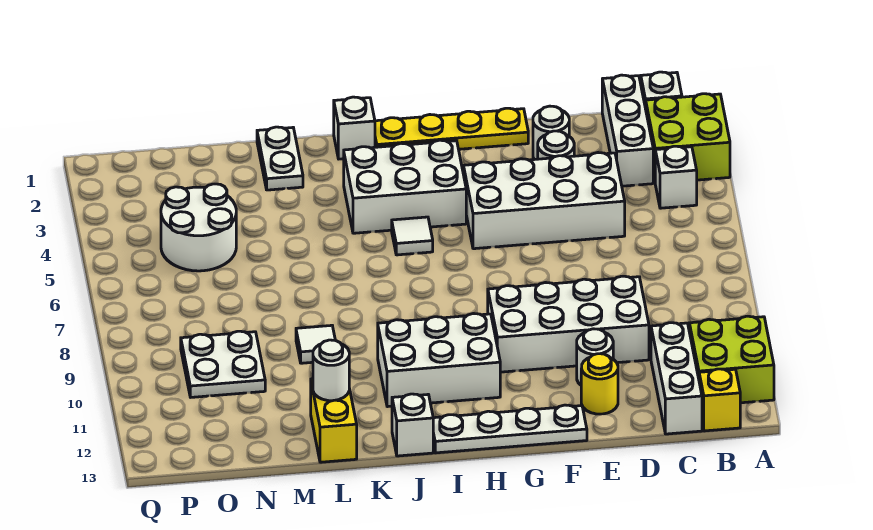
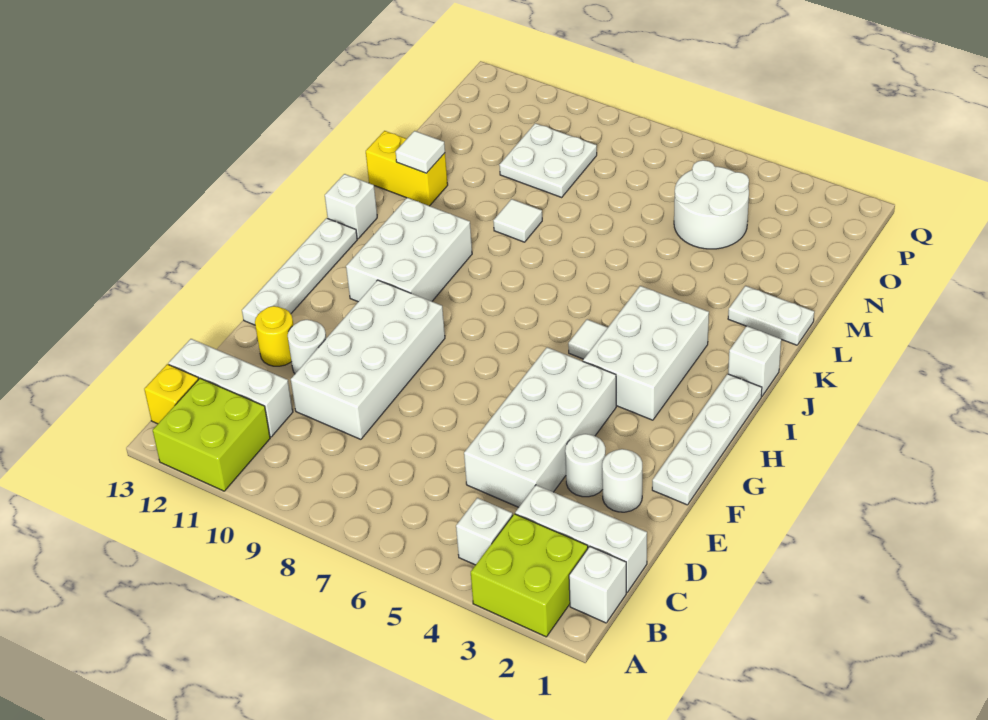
yellow 1x4 plate [375,108,528,149] -> white 1x4 plate [652,374,762,505]
white 1x1 round brick [313,340,349,401] -> white 1x1 tile [396,131,445,173]

